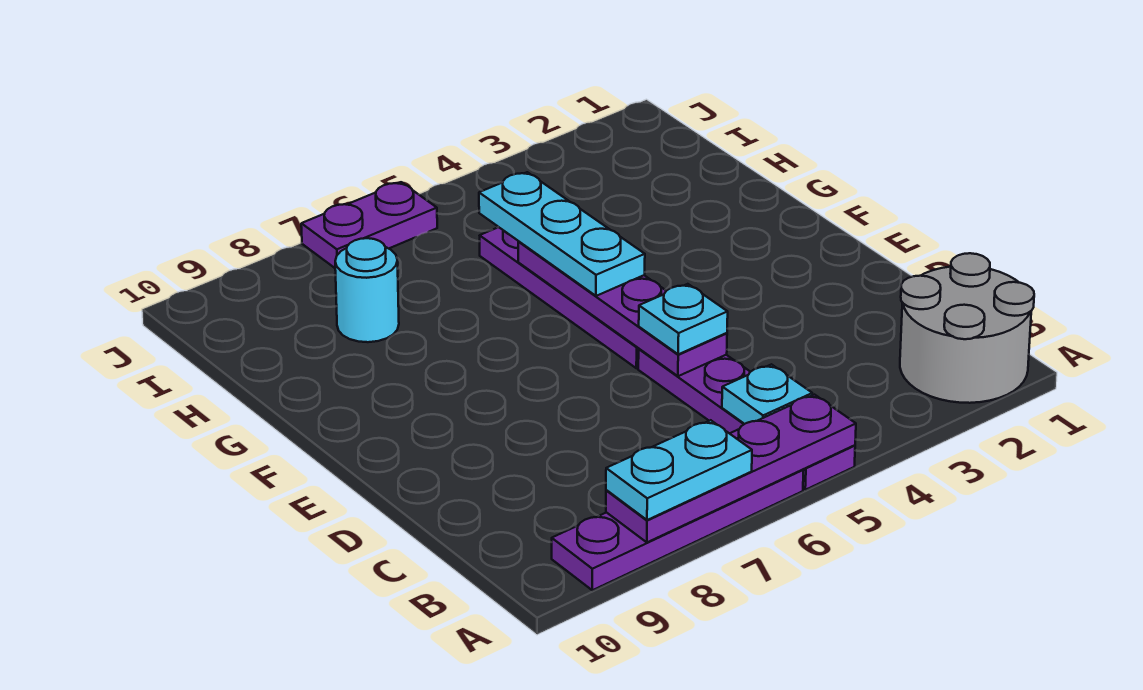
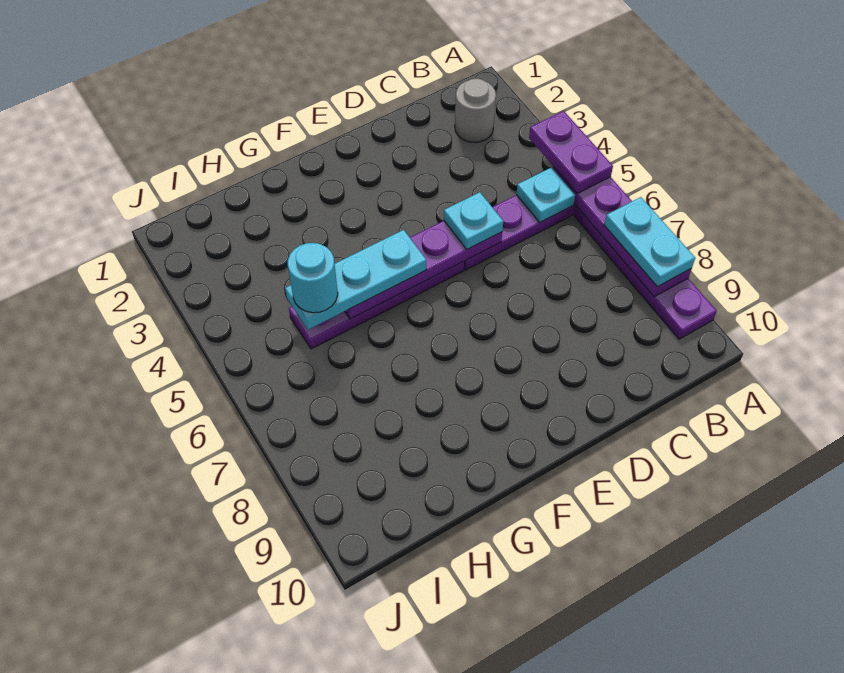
grey 2x2 round brick [900,253,1034,403] -> grey 1x1 round brick [455,78,496,142]
cyan 1x1 round brick [335,238,399,342] -> cyan 1x1 round brick moved to [288,243,338,313]
purple 1x2 plate [301,182,437,268] -> purple 1x2 plate moved to [529,111,613,194]

